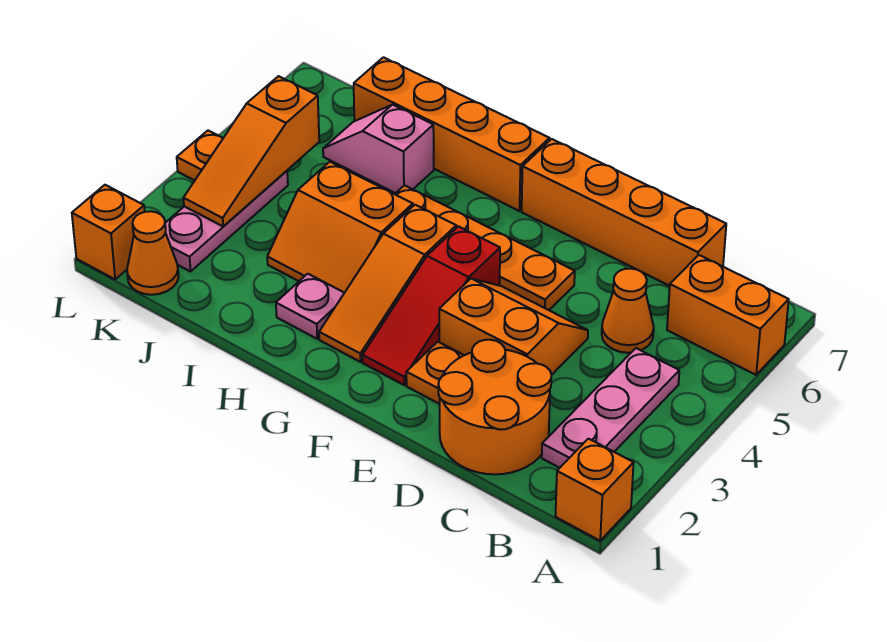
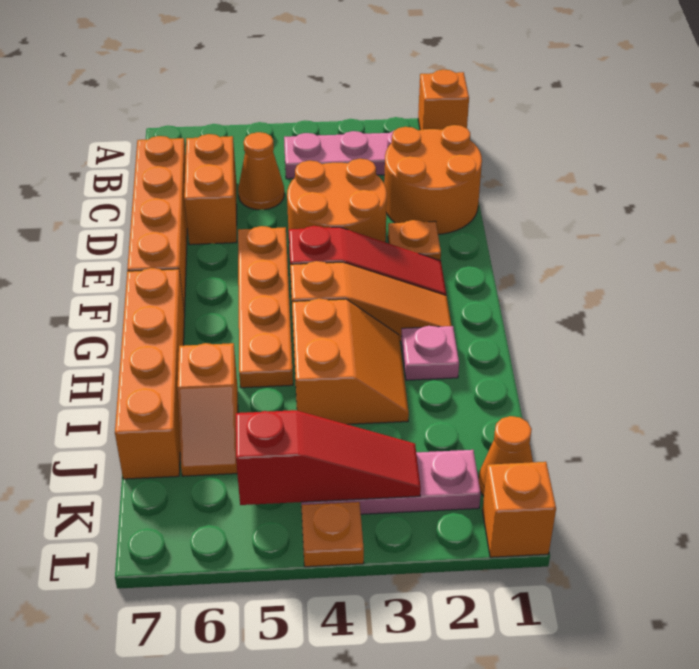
orange 1x2 brick [667,255,789,375] -> orange 1x2 brick moved to [184,134,237,245]
orange 2x2 slope [439,279,588,375] -> orange 2x2 round brick [287,159,387,242]
pink 1x2 slope [323,105,434,193] -> orange 1x2 slope [178,343,238,476]
orange 1x3 slope [183,76,319,226] -> red 1x3 slope [236,410,421,505]

